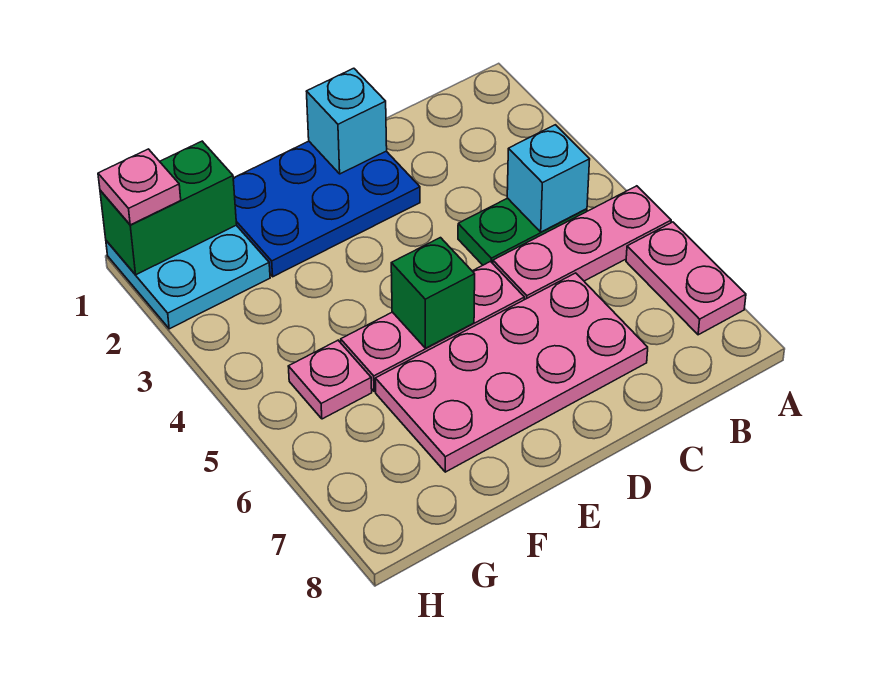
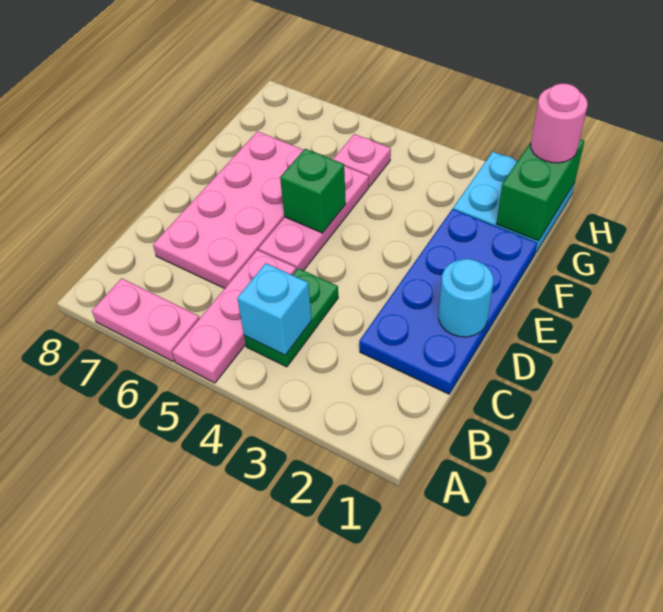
blue 2x3 plate [233,141,420,277] -> blue 2x4 plate [359,209,537,394]
cyan 1x1 brick [306,68,387,174] -> cyan 1x1 round brick [439,259,493,337]
pink 1x1 plate [98,149,181,225] -> pink 1x1 round brick [531,84,588,163]

